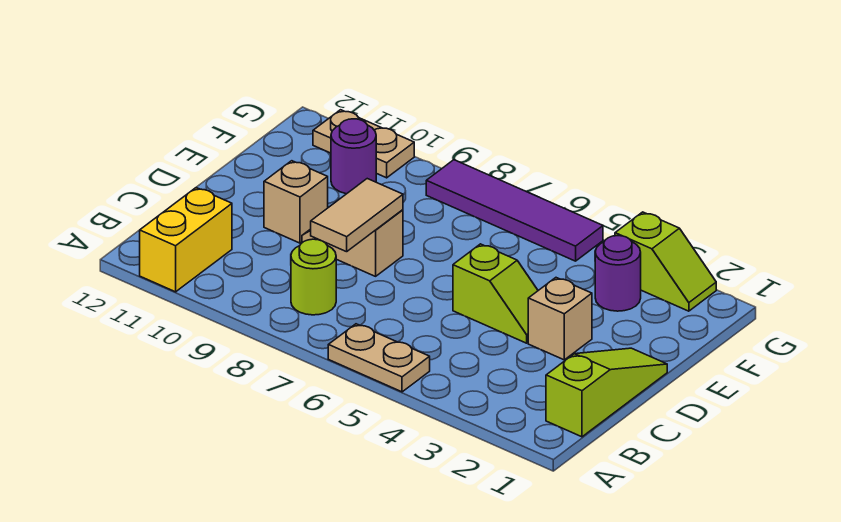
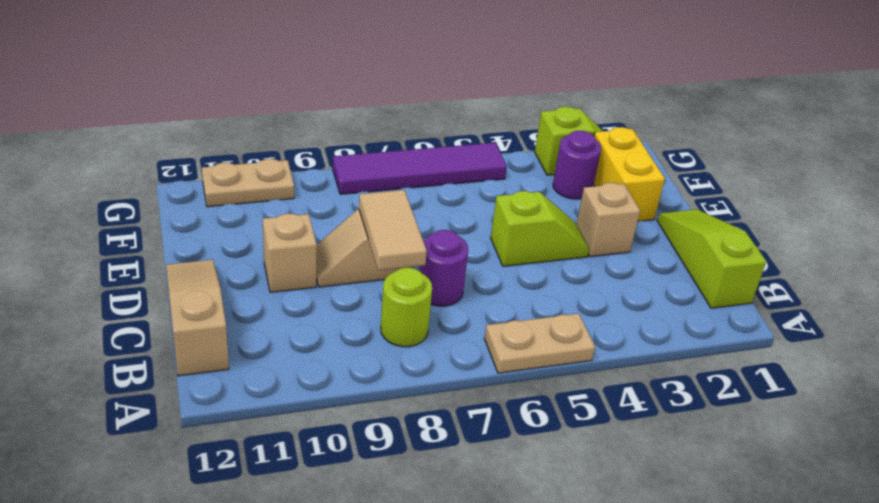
yellow 1x2 brick [140,188,232,292] -> yellow 1x2 brick moved to [594,127,665,221]
none -> tan 1x3 slope [166,260,229,376]
purple 1x1 round brick [331,119,376,194] -> purple 1x1 round brick moved to [419,230,468,306]

